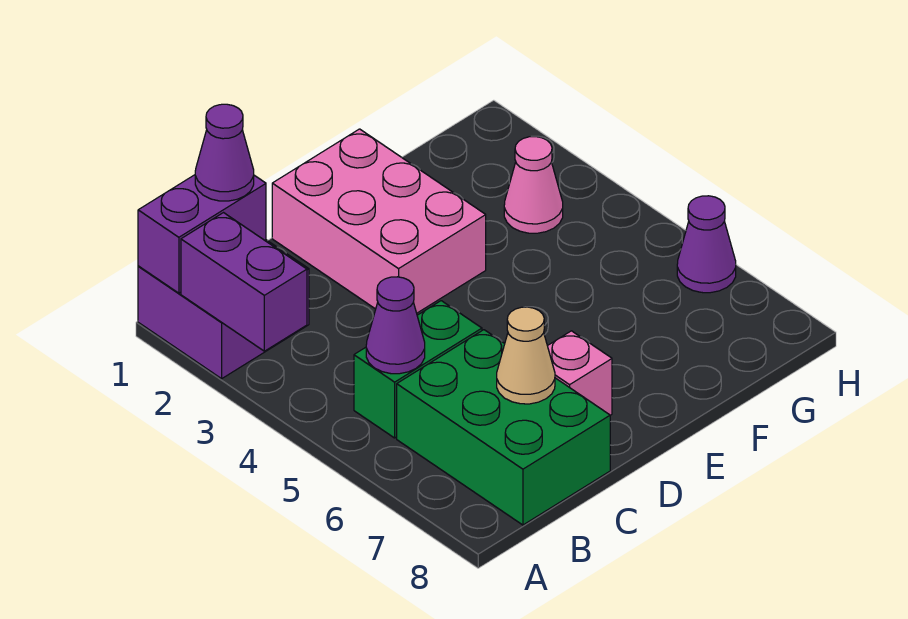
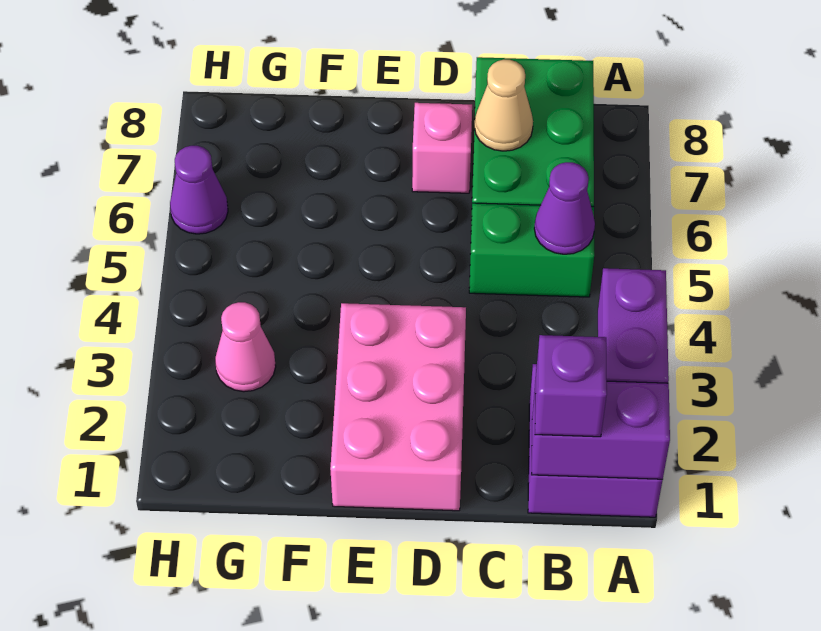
purple 1x1 cone [195,104,254,201] -> purple 1x1 brick [535,335,607,437]

